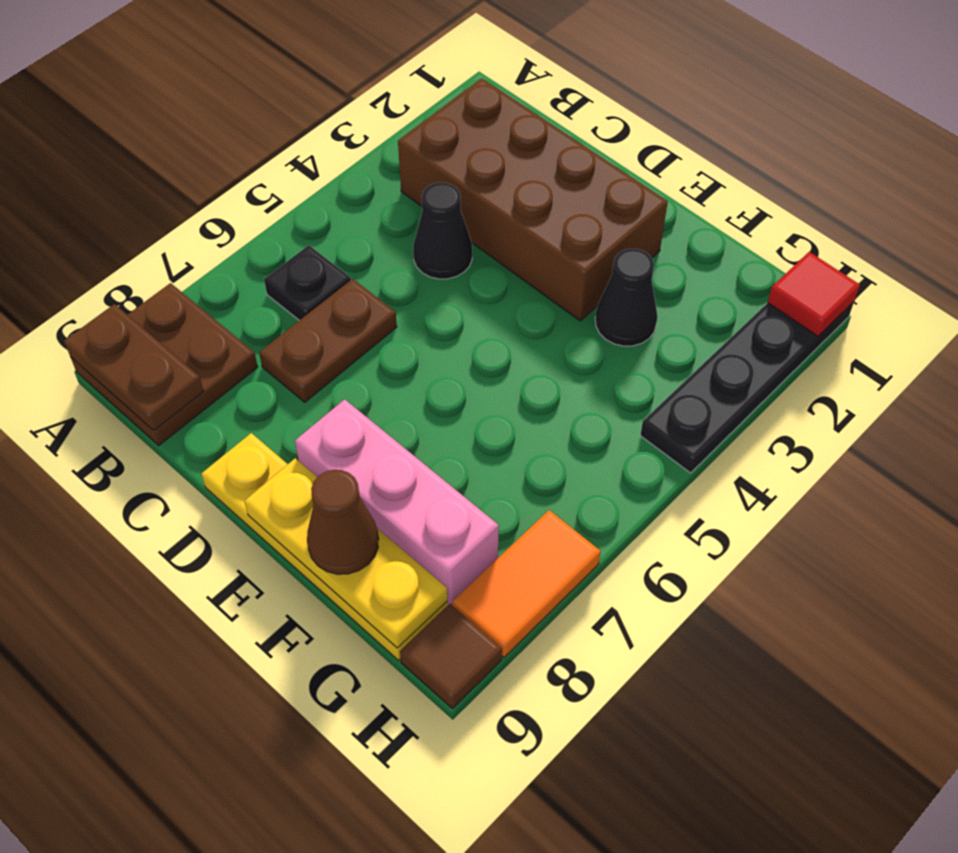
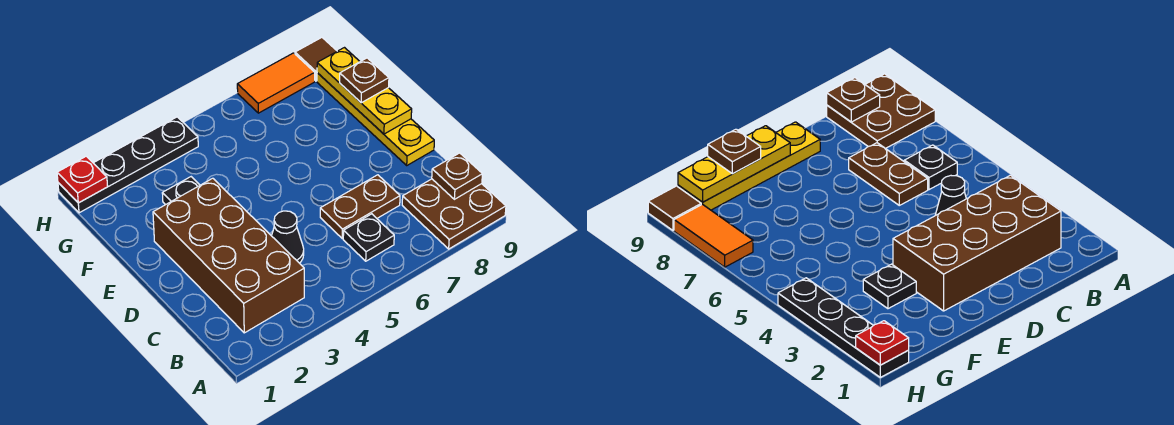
brown 1x2 plate [64,304,204,431] -> brown 1x1 plate [432,153,482,199]
pink 1x3 brick [295,399,499,606] -> none
black 1x1 cone [595,249,657,346] -> black 1x1 plate [162,177,200,205]
brown 1x1 cone [307,470,379,574] -> brown 1x1 plate [340,58,389,103]
red 1x1 tile [768,252,860,336] -> red 1x1 plate [57,156,108,203]

